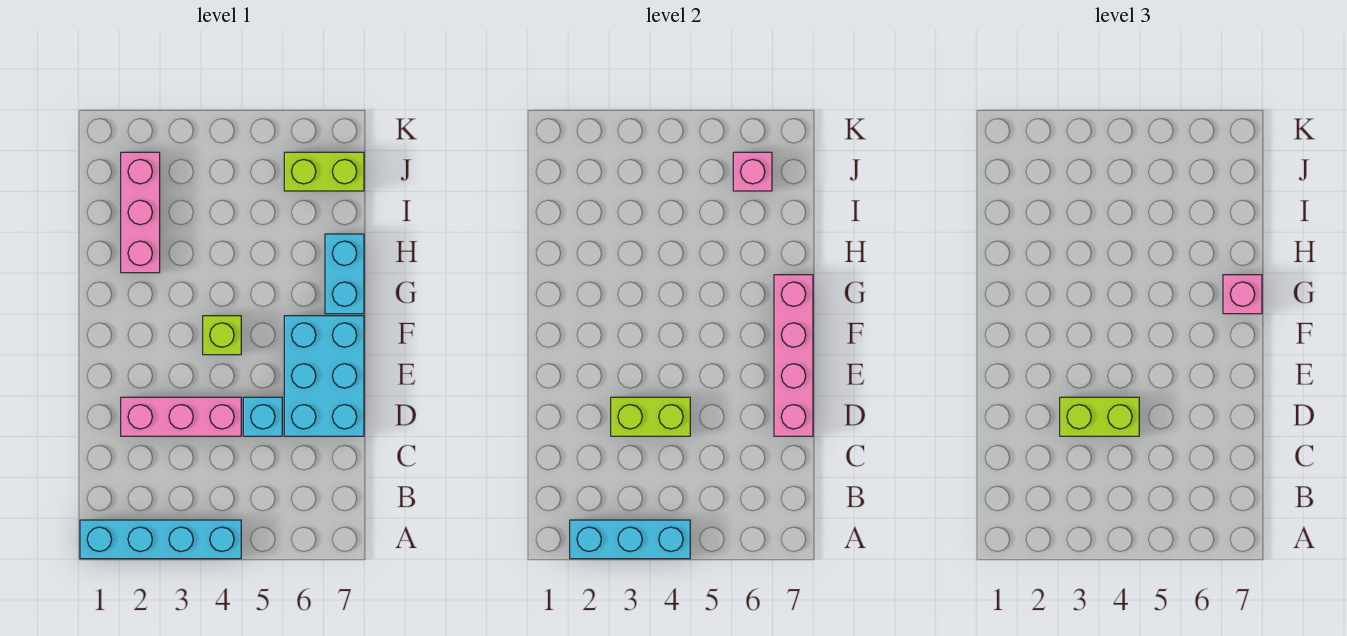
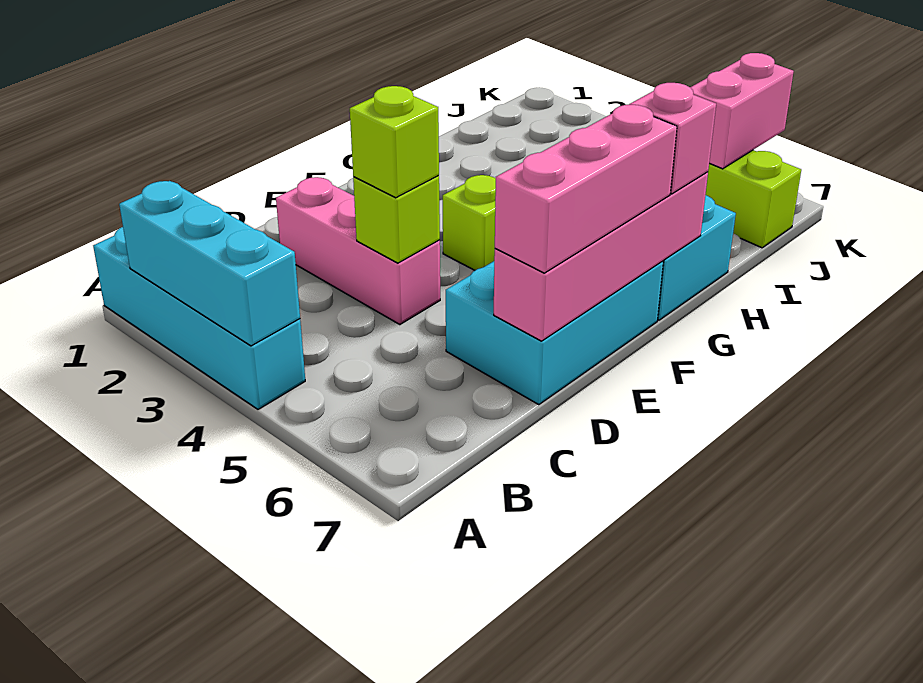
lime 1x2 brick [611,397,690,436] -> lime 1x1 brick [353,176,440,263]
lime 1x2 brick [1060,397,1139,436] -> lime 1x1 brick [350,86,439,198]
cyan 1x1 brick [243,397,282,436] -> none
pink 1x3 brick [121,152,160,273] -> pink 1x3 brick moved to [495,105,677,273]
pink 1x1 brick [733,152,772,191] -> pink 1x2 brick [690,53,794,169]

